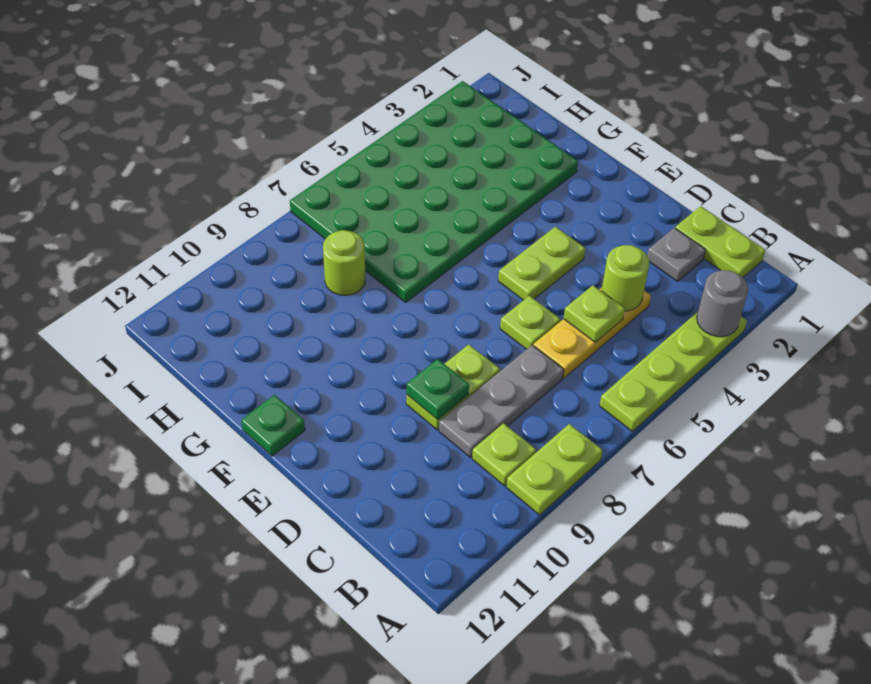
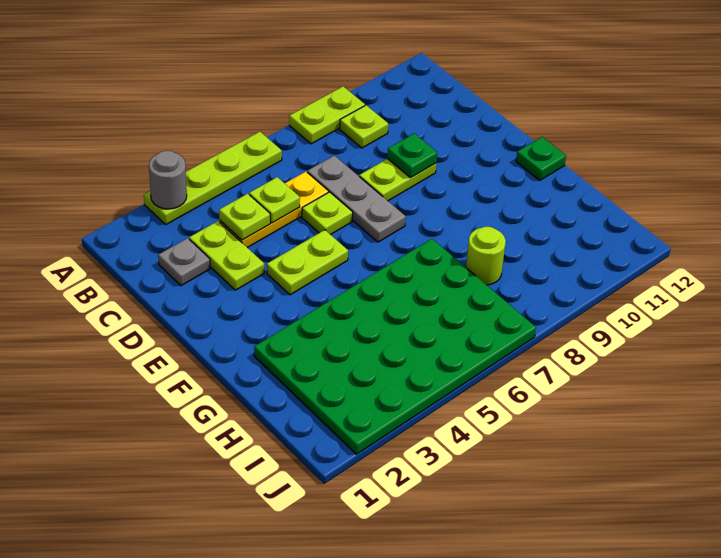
lime 1x2 plate [675,206,765,277] -> lime 1x2 plate moved to [189,221,264,290]
lime 1x1 round brick [602,245,649,311] -> lime 1x1 plate [219,194,270,240]
grey 1x3 plate [439,345,564,458] -> grey 1x3 plate turned to [307,156,406,242]

